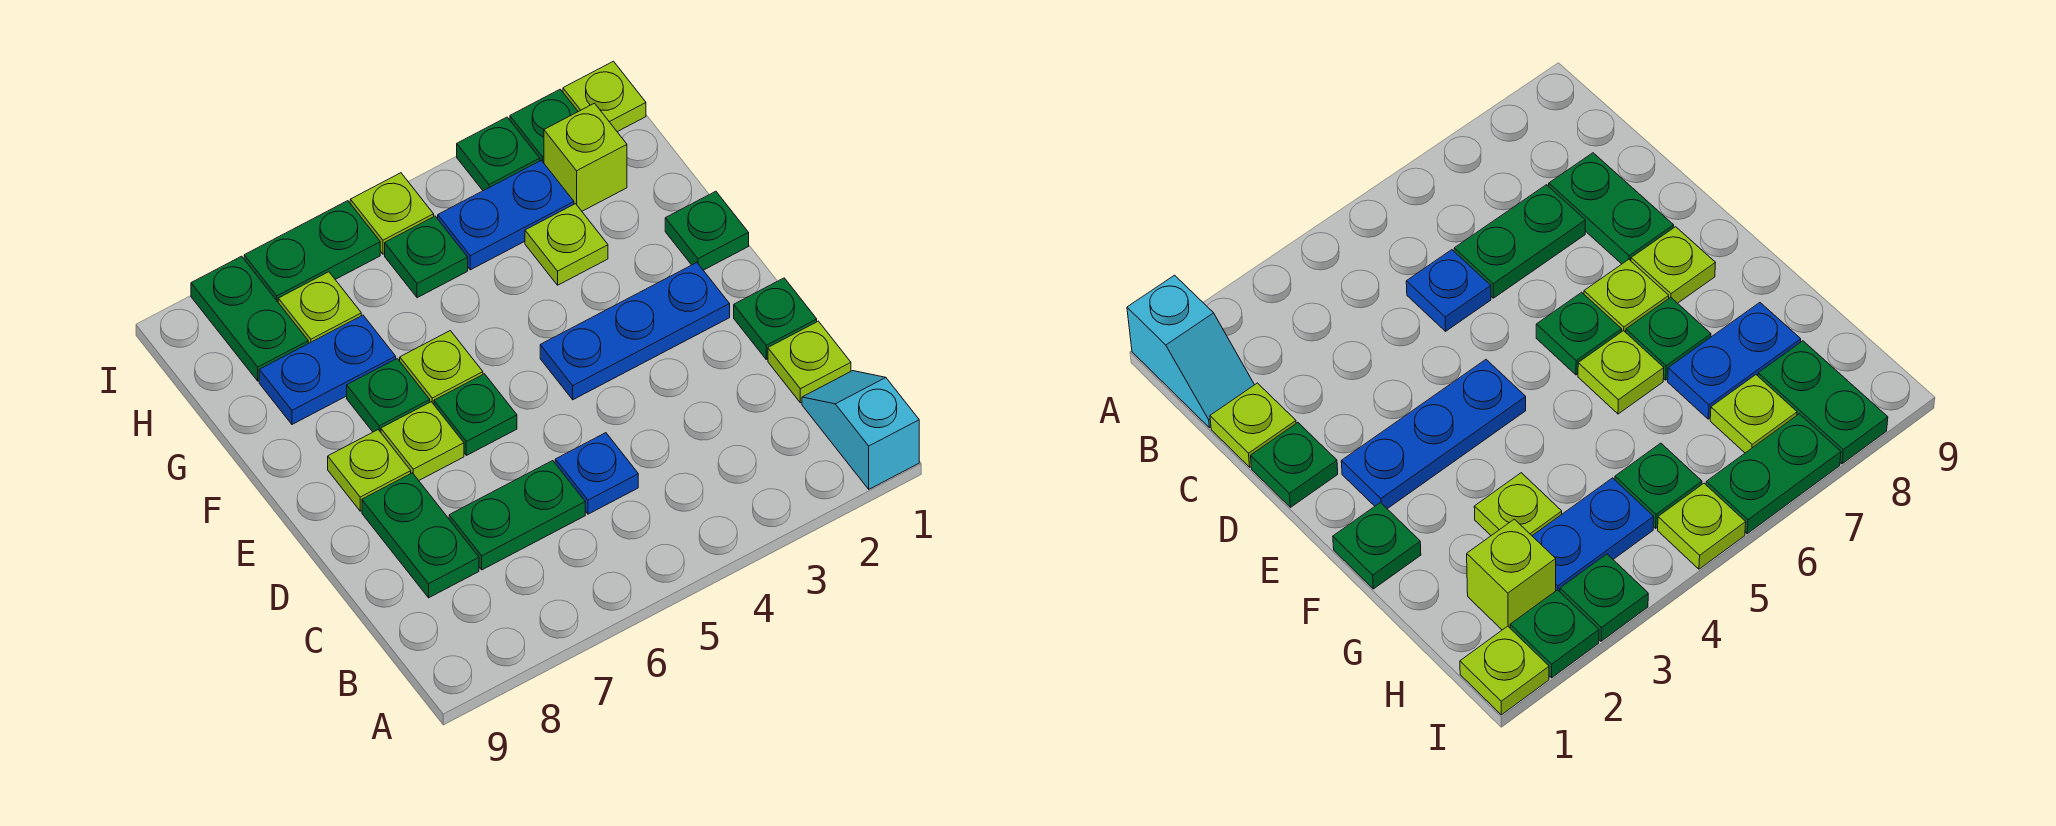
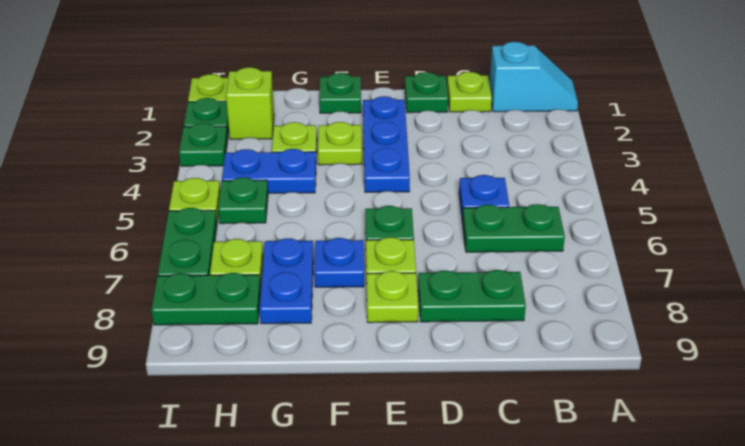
cyan 1x2 slope [802,371,919,489] -> cyan 1x2 slope turned to [490,42,578,112]
green 1x2 plate [449,461,585,570] -> green 1x2 plate turned to [462,204,565,252]
lime 1x1 plate [400,331,483,404] -> lime 1x1 plate moved to [318,122,362,165]
green 1x1 plate [347,359,430,432] -> blue 1x1 plate [314,238,364,287]
blue 1x2 plate [438,160,574,270] -> blue 1x2 plate turned to [222,149,316,193]

